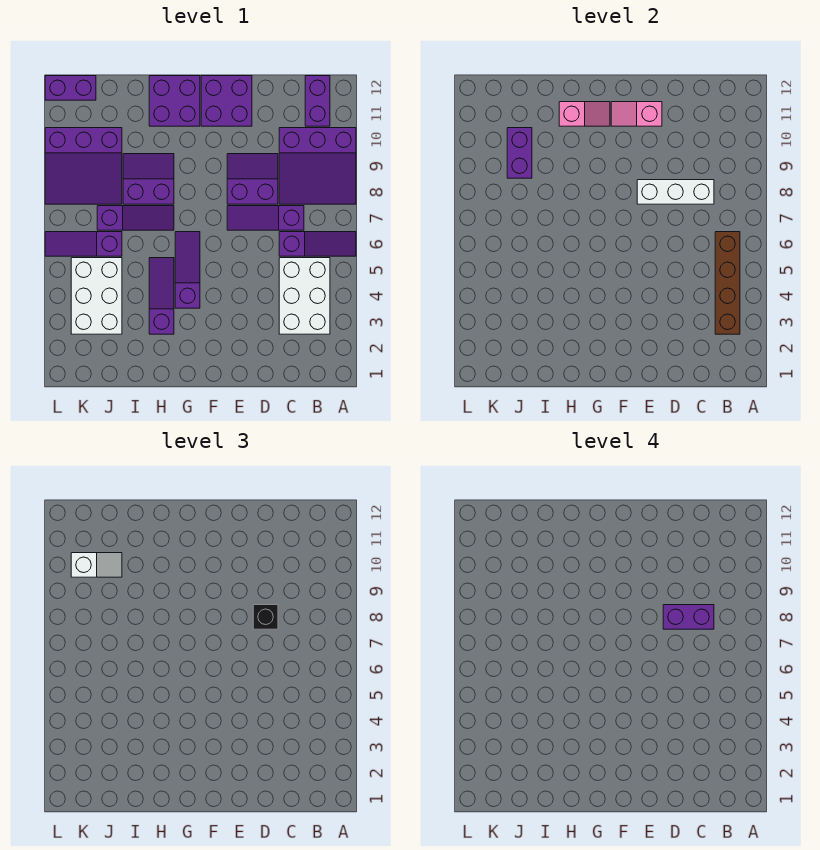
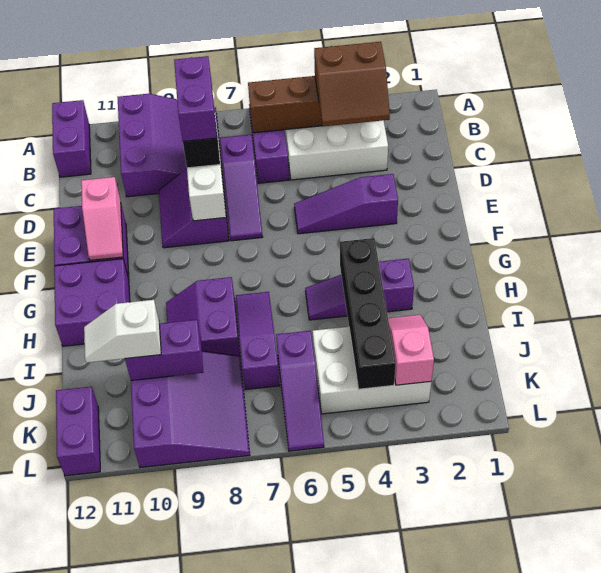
none -> brown 2x2 slope [314,42,390,126]
purple 1x2 brick [305,76,330,126] -> purple 1x2 brick turned to [52,100,91,177]
purple 1x3 slope [175,232,200,308] -> purple 1x3 slope moved to [294,174,398,234]
pink 1x2 slope [559,102,610,126] -> pink 1x2 slope moved to [388,315,434,385]
none -> black 1x4 brick [340,238,396,389]
white 1x2 slope [71,553,122,577] -> white 1x2 slope turned to [84,300,161,363]

